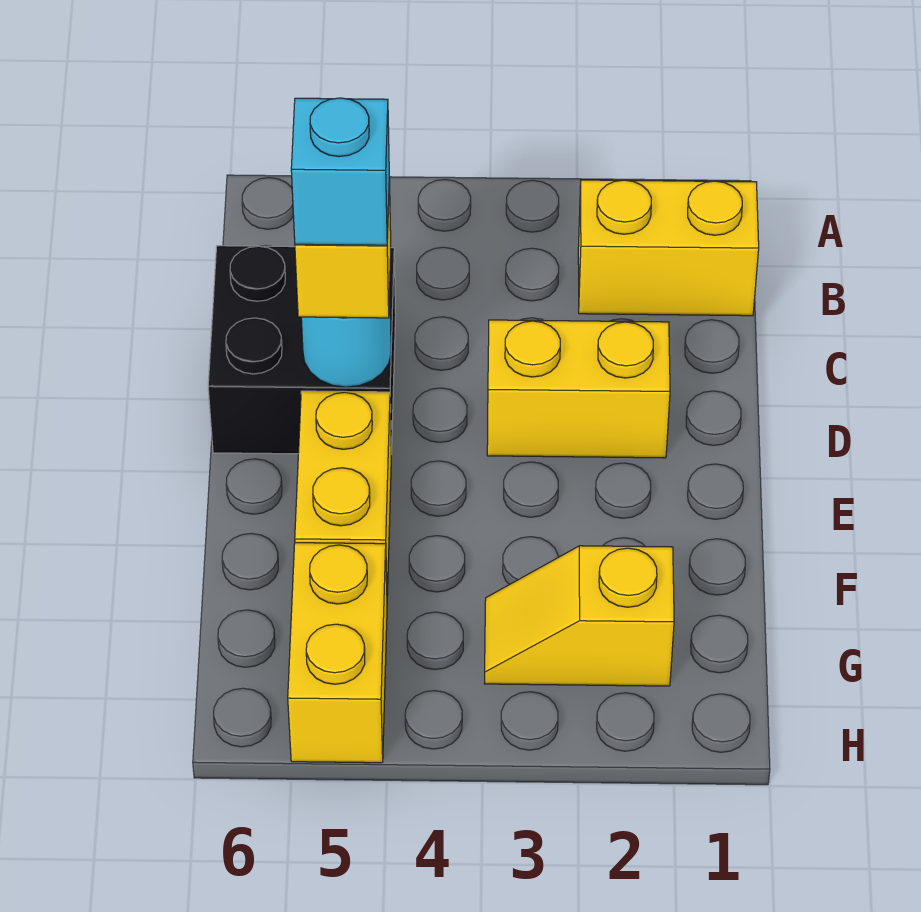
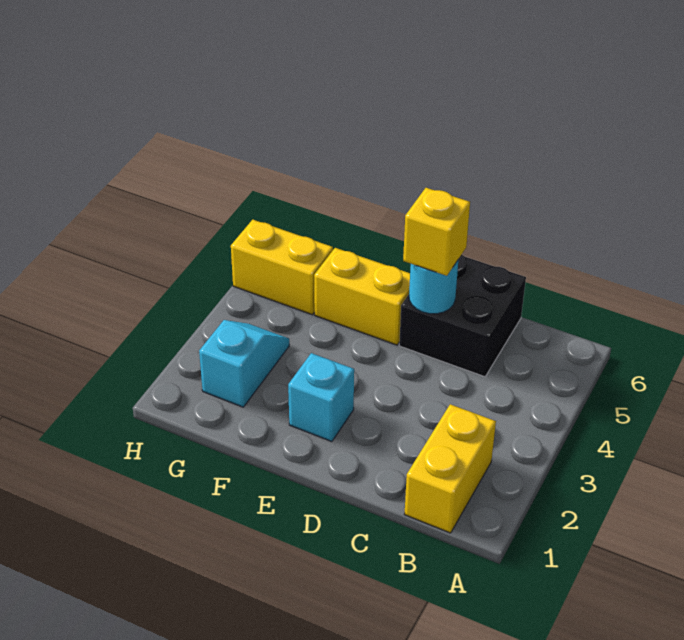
yellow 1x2 brick [487,320,670,458] -> none
cyan 1x1 brick [291,98,389,245] -> cyan 1x1 brick moved to [288,353,354,442]
yellow 1x2 slope [484,546,674,686] -> cyan 1x2 slope [199,320,289,407]

